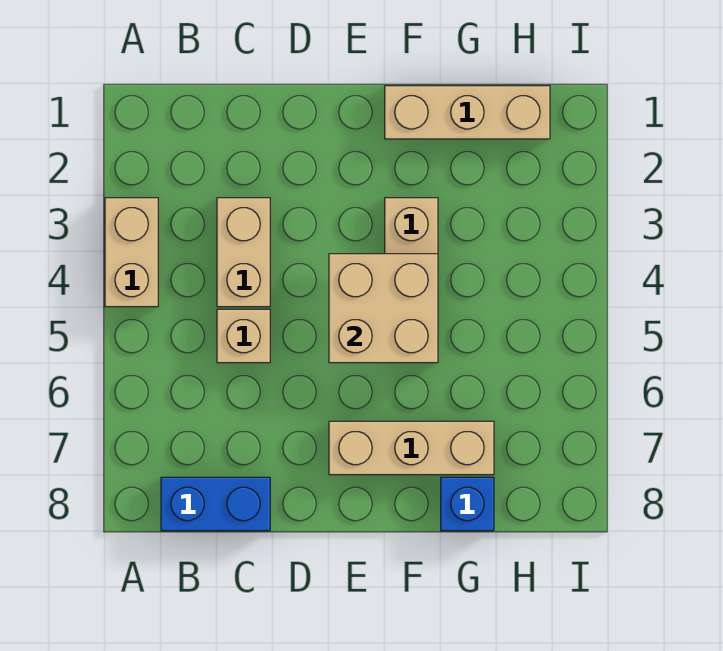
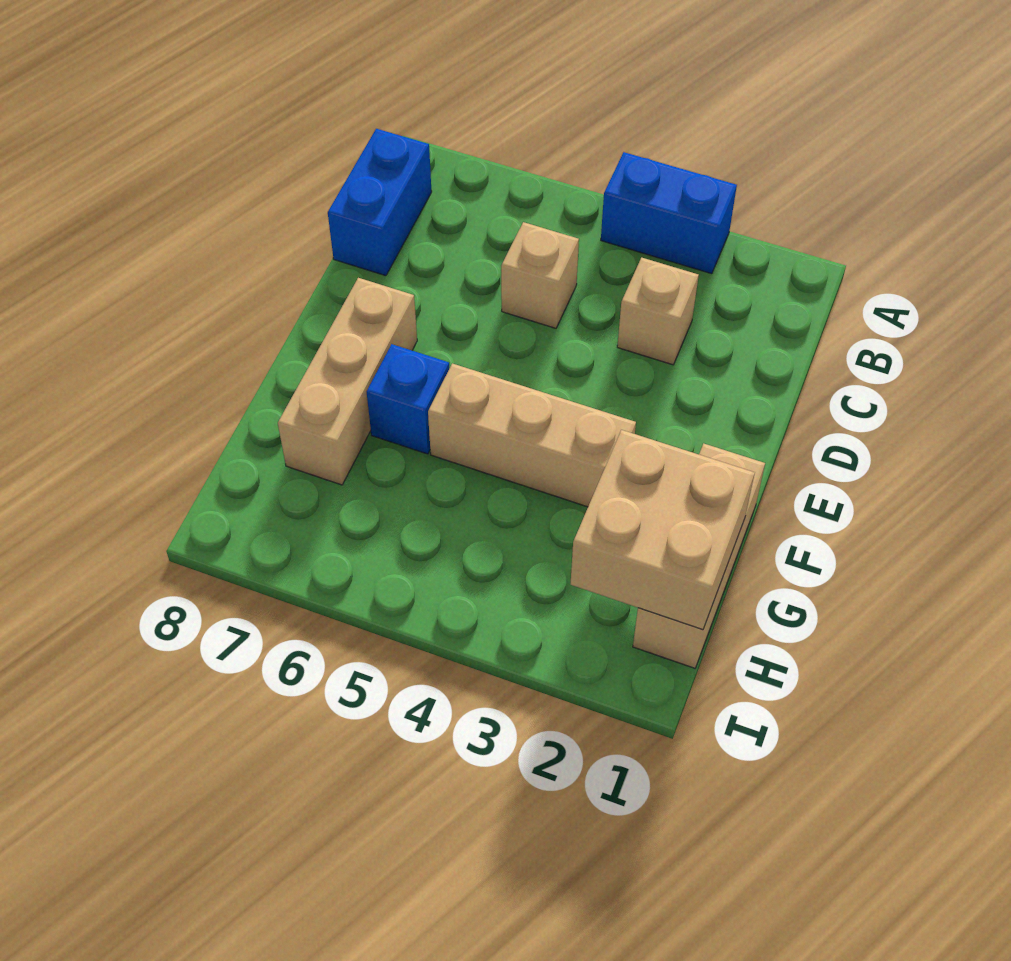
tan 1x2 brick [105,198,158,307] -> blue 1x2 brick [601,152,737,274]
tan 1x2 brick [217,198,270,307] -> tan 1x1 brick [617,258,699,365]
tan 2x2 brick [329,254,438,363] -> tan 2x2 brick moved to [571,430,755,630]
blue 1x1 brick [441,477,494,531] -> blue 1x1 brick moved to [367,344,449,454]

